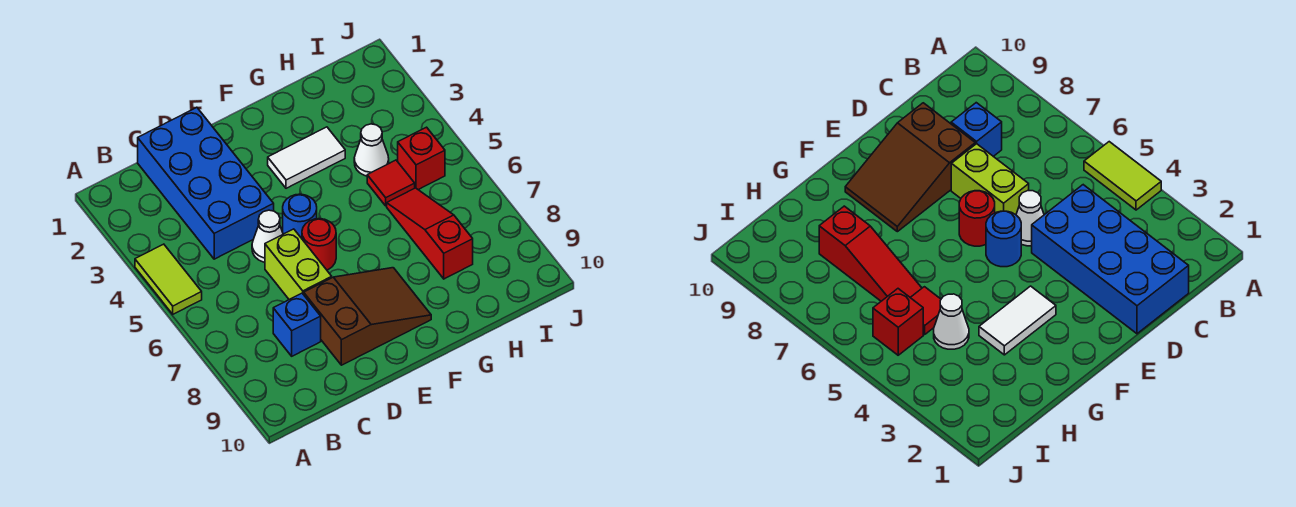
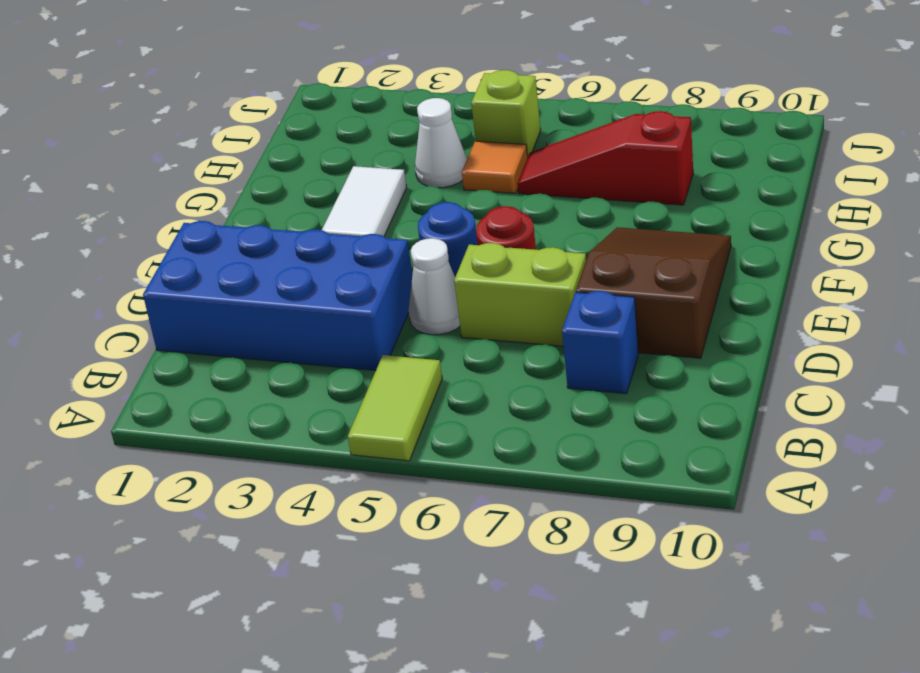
lime 1x2 tile [135,244,202,314] -> lime 1x2 tile turned to [348,355,442,461]
red 1x1 tile [367,160,415,206] -> orange 1x1 tile [462,141,528,193]
red 1x1 brick [398,127,445,190] -> lime 1x1 brick [471,70,541,156]

